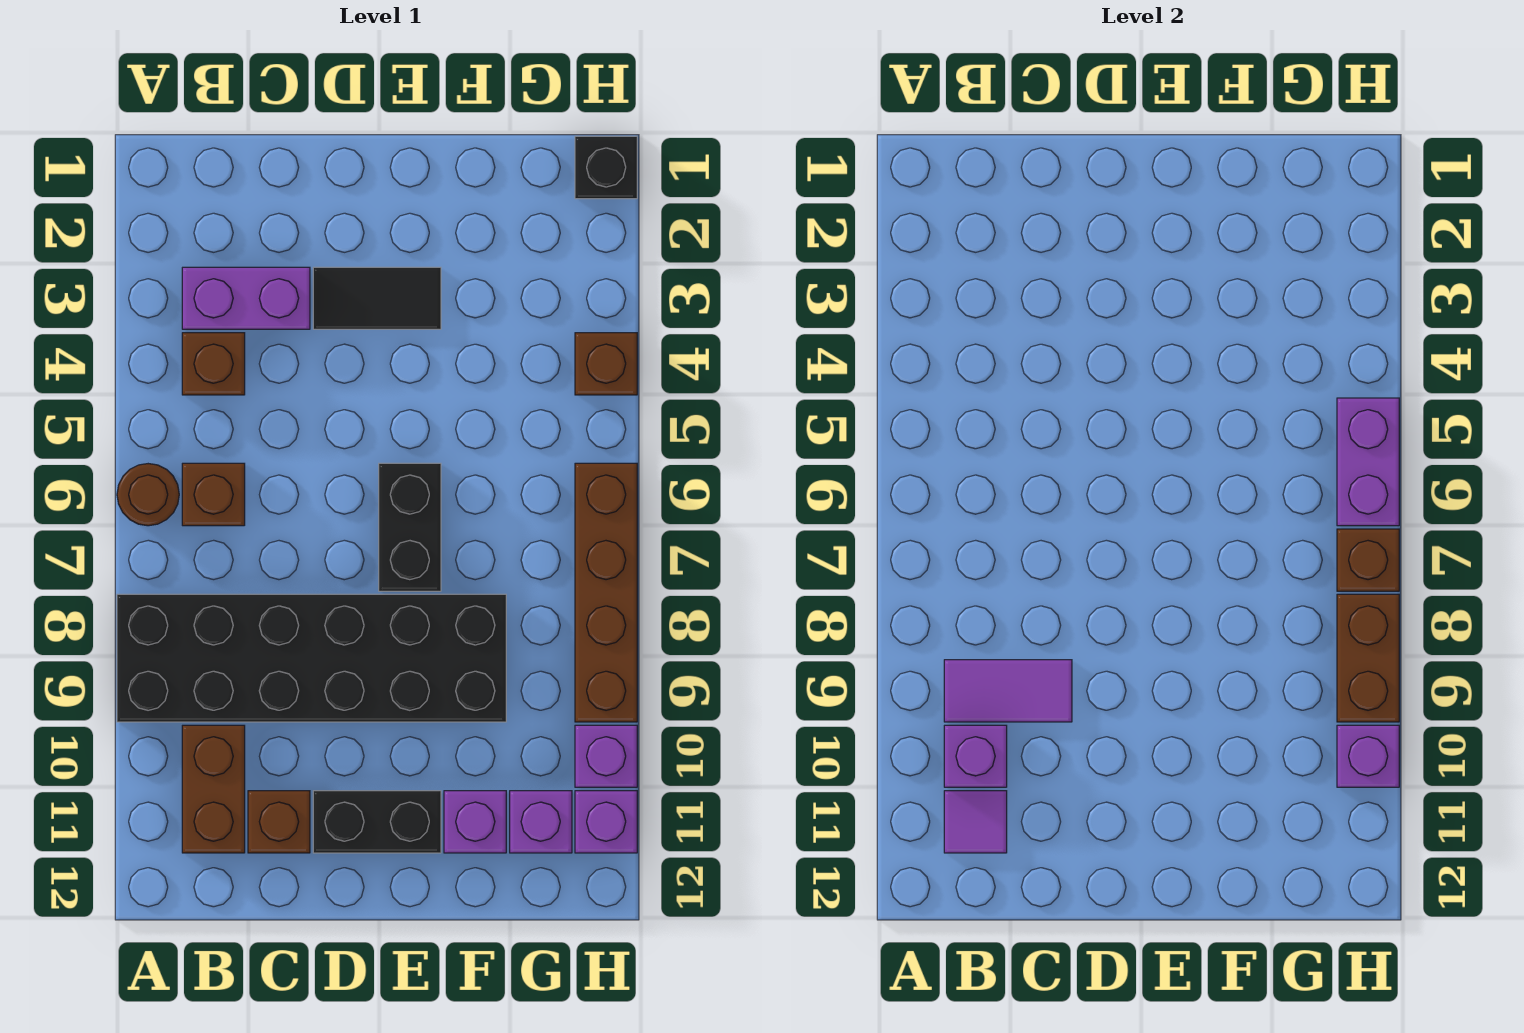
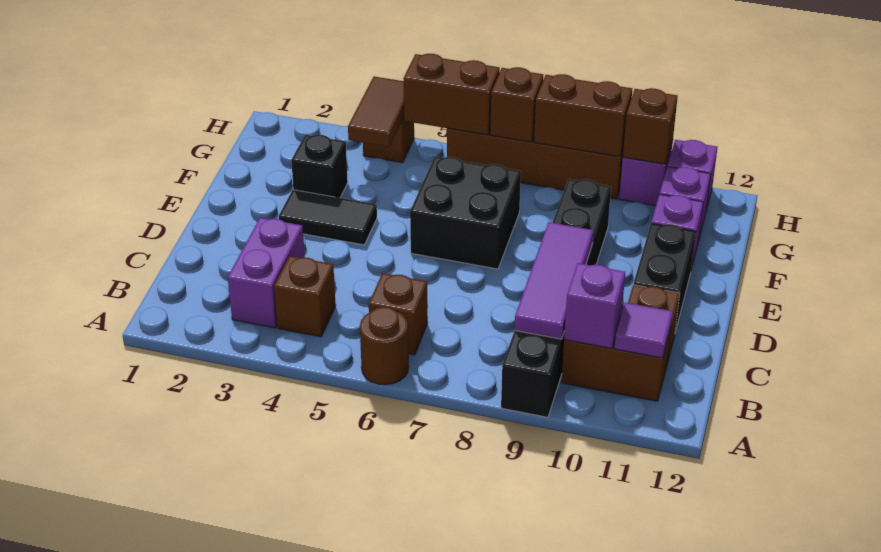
black 2x6 brick [117,594,506,722] -> black 1x6 brick [501,179,611,417]
purple 1x2 tile [944,660,1072,722] -> purple 1x3 tile [515,222,593,339]
black 1x2 tile [313,267,441,329] -> black 1x2 tile turned to [279,190,377,245]
black 1x2 brick [379,463,441,591] -> black 2x2 brick [410,157,521,269]
none -> brown 1x2 tile [348,77,404,147]
black 1x1 brick [575,136,637,199] -> black 1x1 brick moved to [291,135,348,198]
purple 1x2 brick [1337,398,1399,526] -> brown 1x2 brick [403,54,500,135]
purple 1x1 brick [1337,725,1399,787] -> brown 1x1 brick [623,88,678,164]

